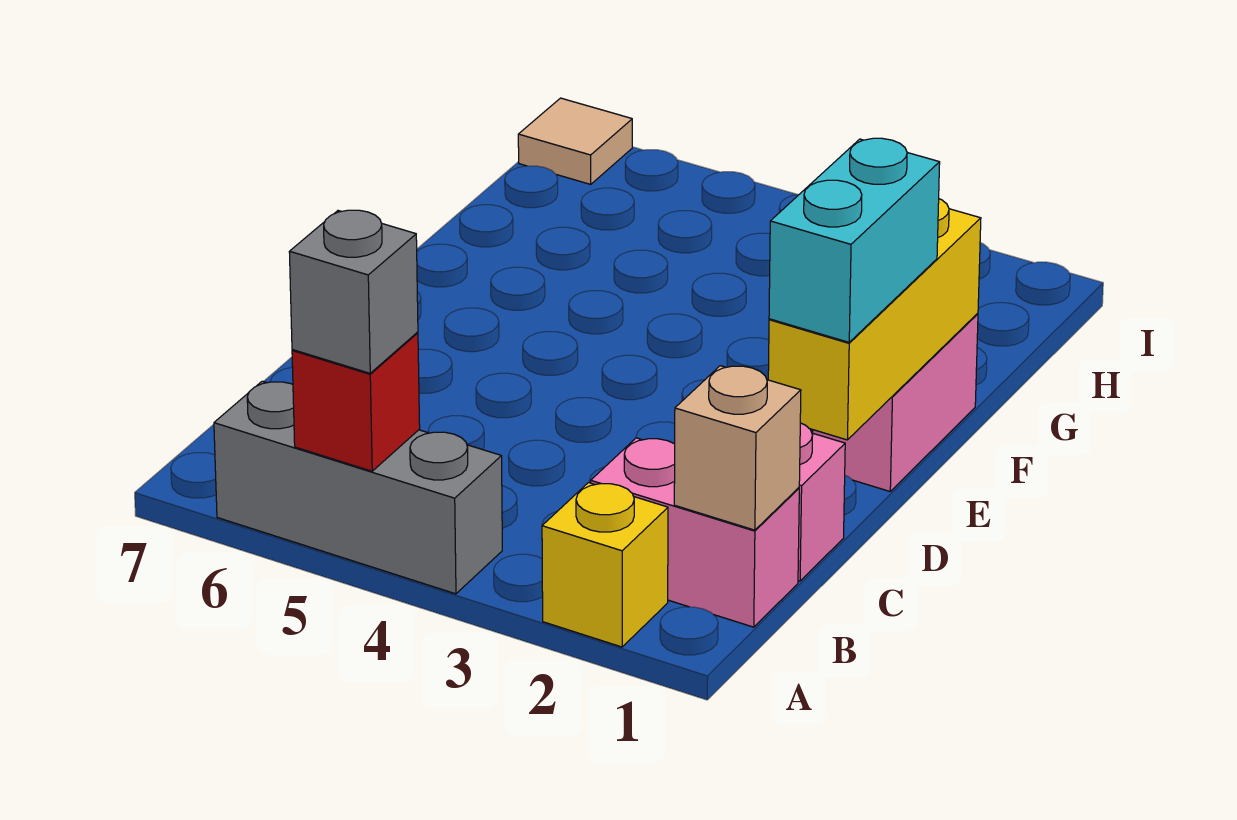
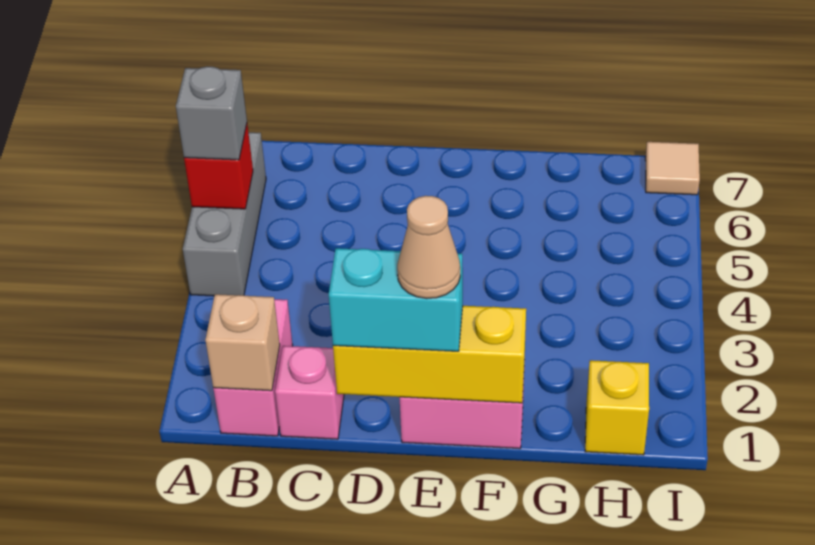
yellow 1x1 brick [542,483,668,647] -> yellow 1x1 brick moved to [585,360,649,455]
none -> tan 1x1 cone [397,196,460,299]

